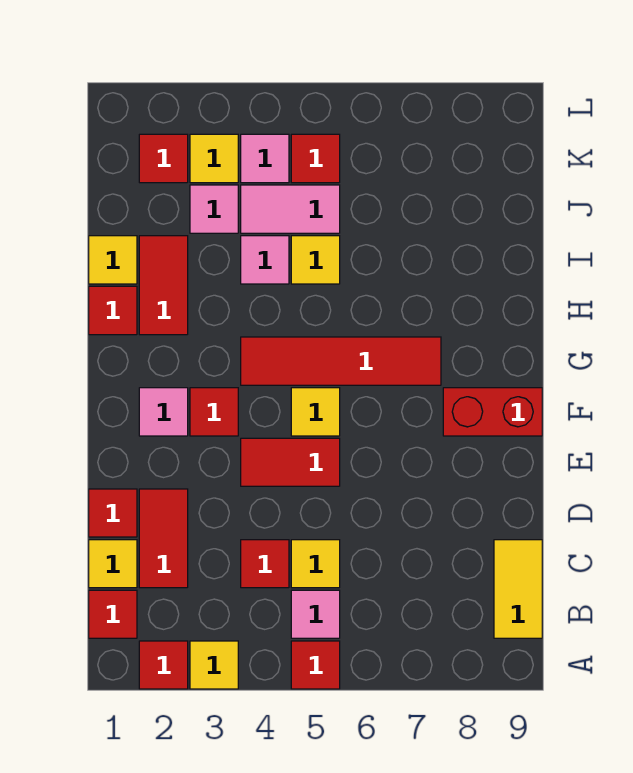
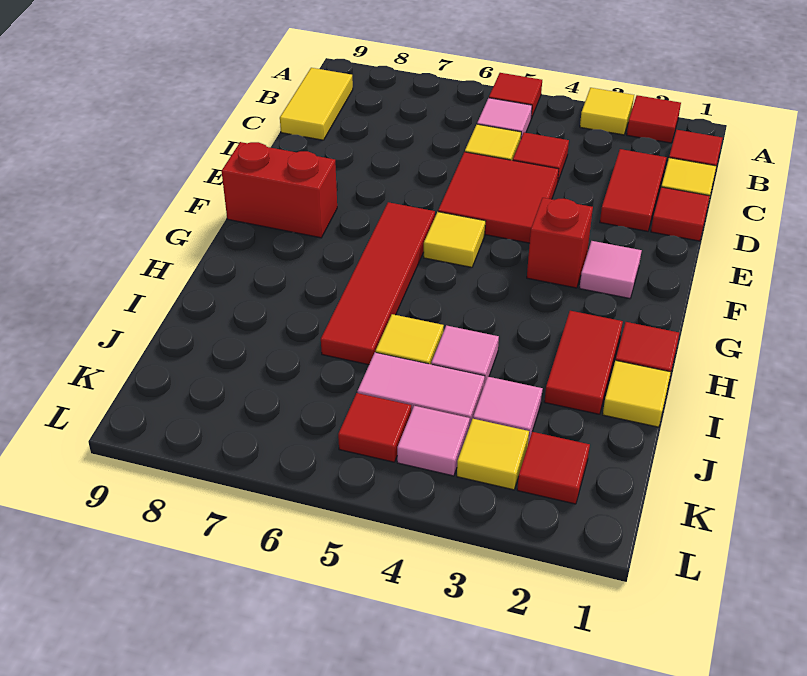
red 1x2 tile [241,438,340,486] -> red 2x2 tile [438,152,559,243]
red 1x1 tile [190,388,238,436] -> red 1x1 brick [527,198,593,288]
red 1x4 tile [241,337,441,385] -> red 1x4 tile turned to [321,202,435,365]

